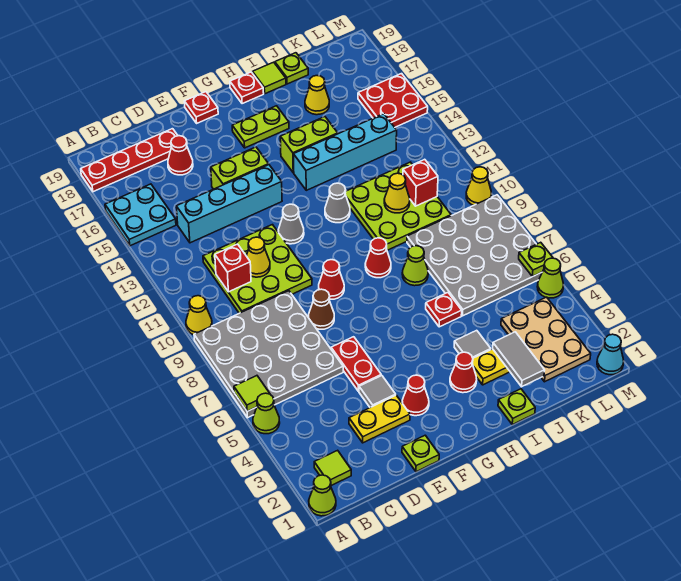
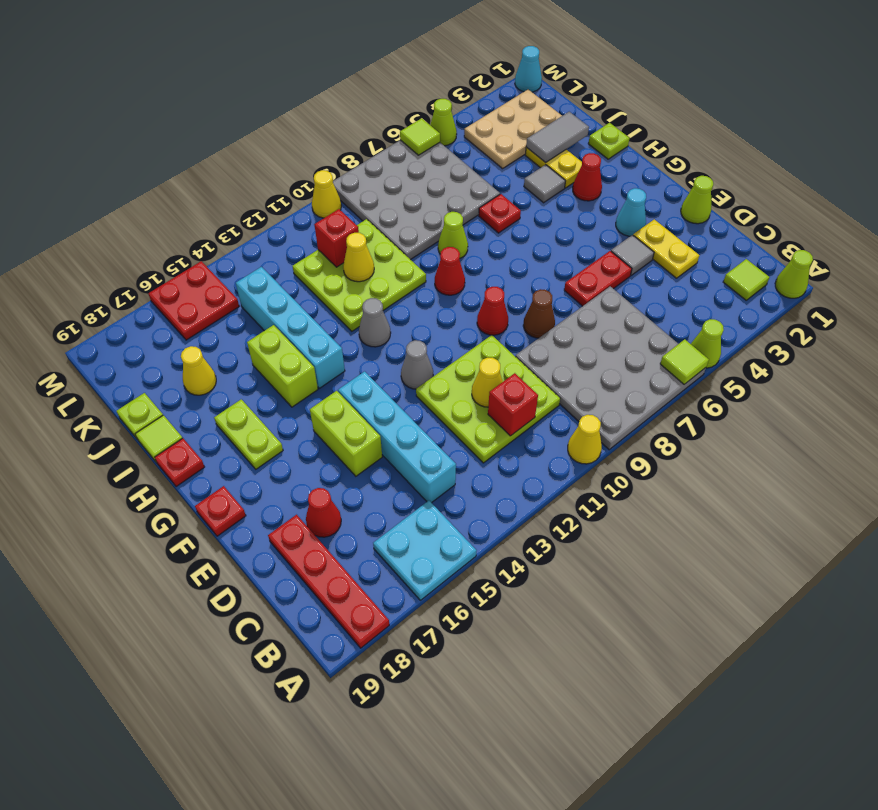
lime 1x1 plate [402,435,439,472] -> lime 1x1 cone [681,176,713,224]
red 1x1 cone [402,375,429,416] -> cyan 1x1 cone [616,188,646,236]
lime 1x1 plate [519,242,553,277] -> lime 1x1 tile [400,118,440,155]

